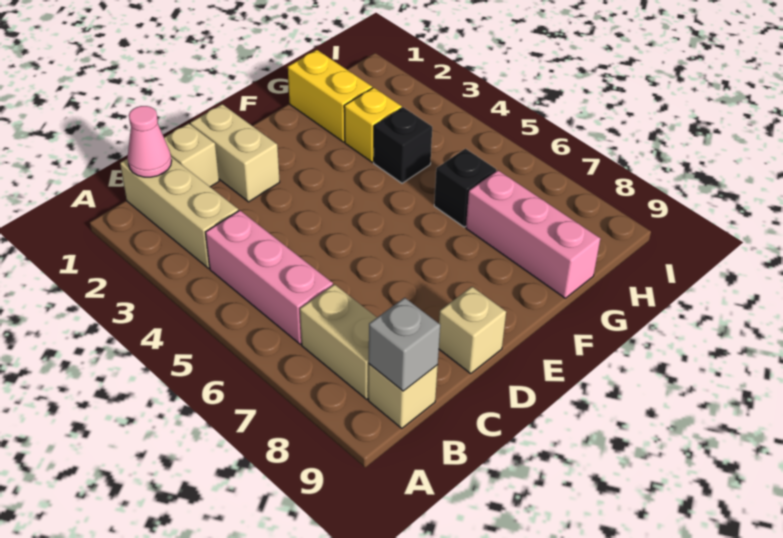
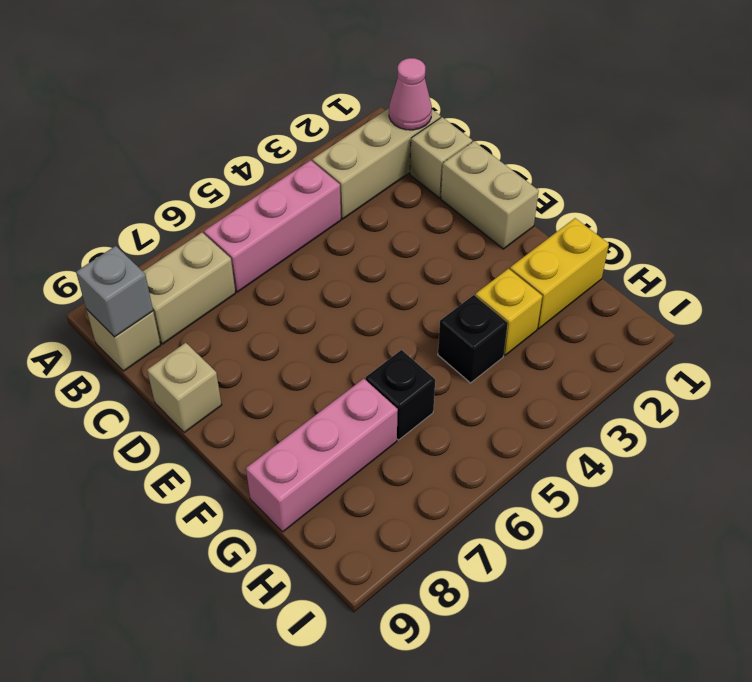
tan 1x2 brick [190,104,280,202] -> tan 1x2 brick turned to [441,141,539,249]

